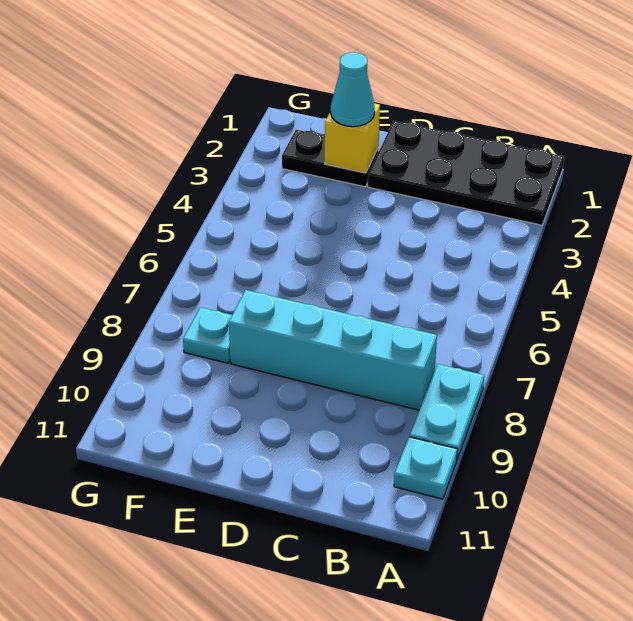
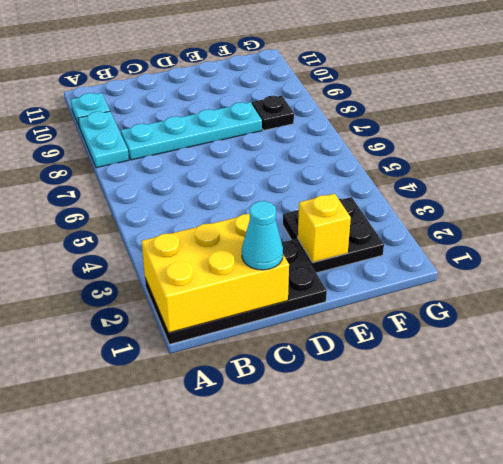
none -> yellow 2x3 brick [142,214,289,333]
cyan 1x4 brick [229,290,437,410] -> cyan 1x4 plate [121,102,262,160]
black 1x2 plate [282,130,379,187] -> black 2x2 plate [283,197,384,273]
cyan 1x1 cone [331,52,375,127] -> cyan 1x1 cone moved to [242,201,283,270]
cyan 1x1 plate [183,307,232,363] -> black 1x1 plate [252,96,294,130]

